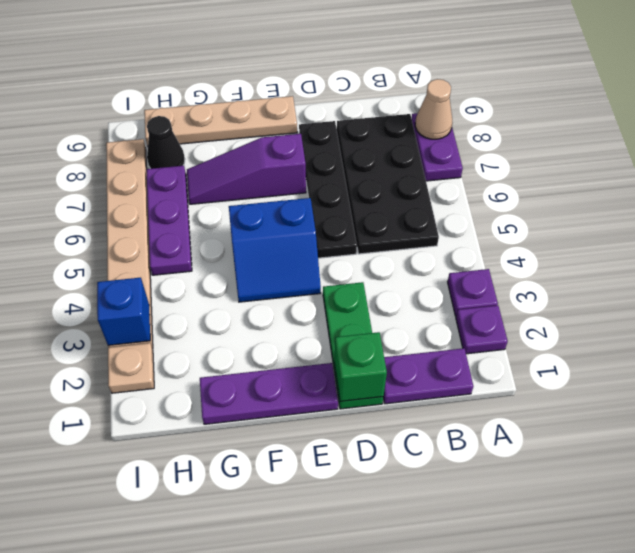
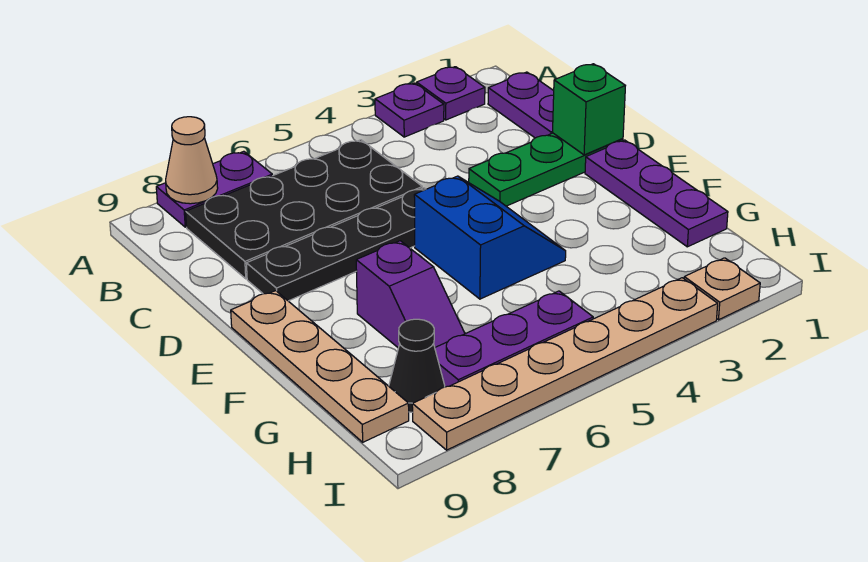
purple 1x3 slope [187,134,306,204] -> purple 1x2 slope [356,241,465,348]
blue 1x1 brick [97,278,150,345] -> none

